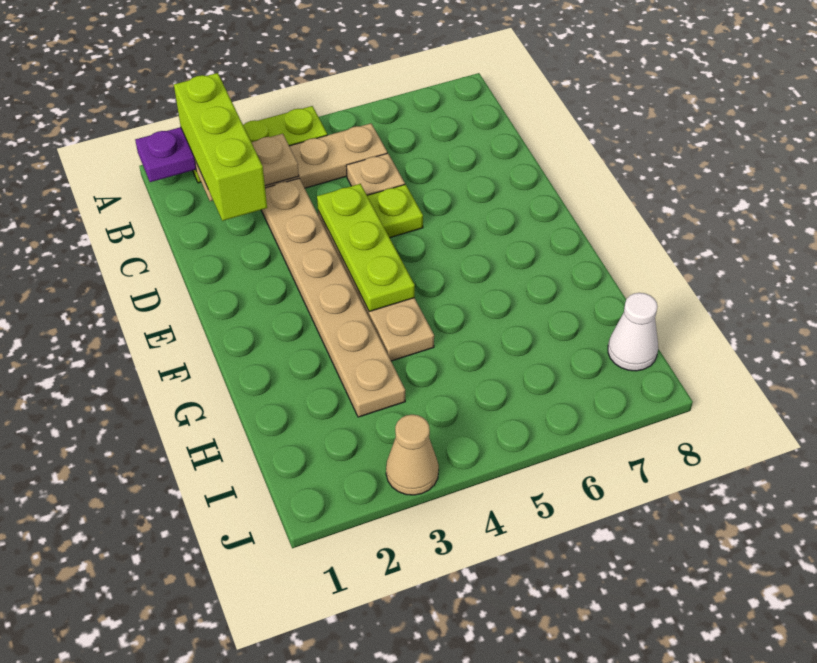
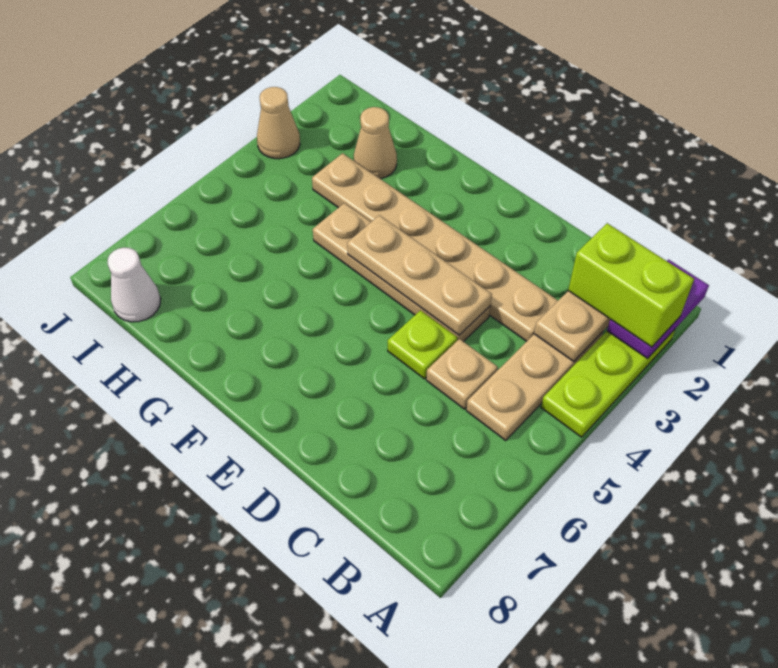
lime 1x3 brick [174,73,267,221] -> lime 1x2 brick [568,223,694,347]
lime 1x3 plate [317,184,415,311] -> tan 1x3 plate [347,215,492,335]
none -> tan 1x1 cone [354,107,397,179]

